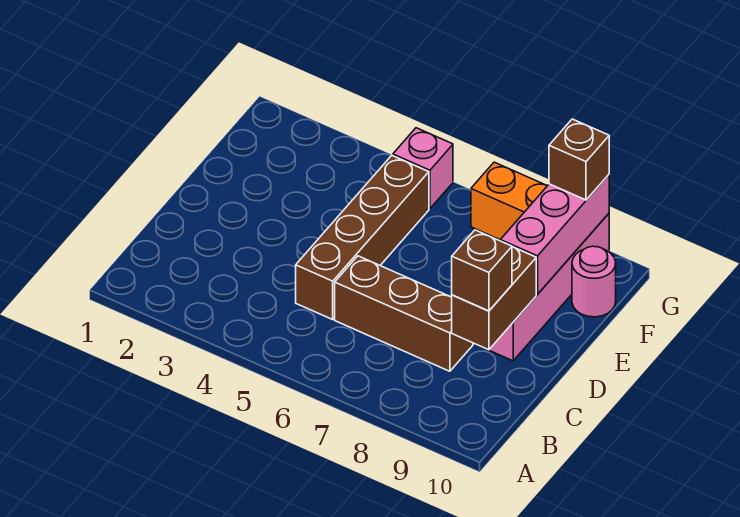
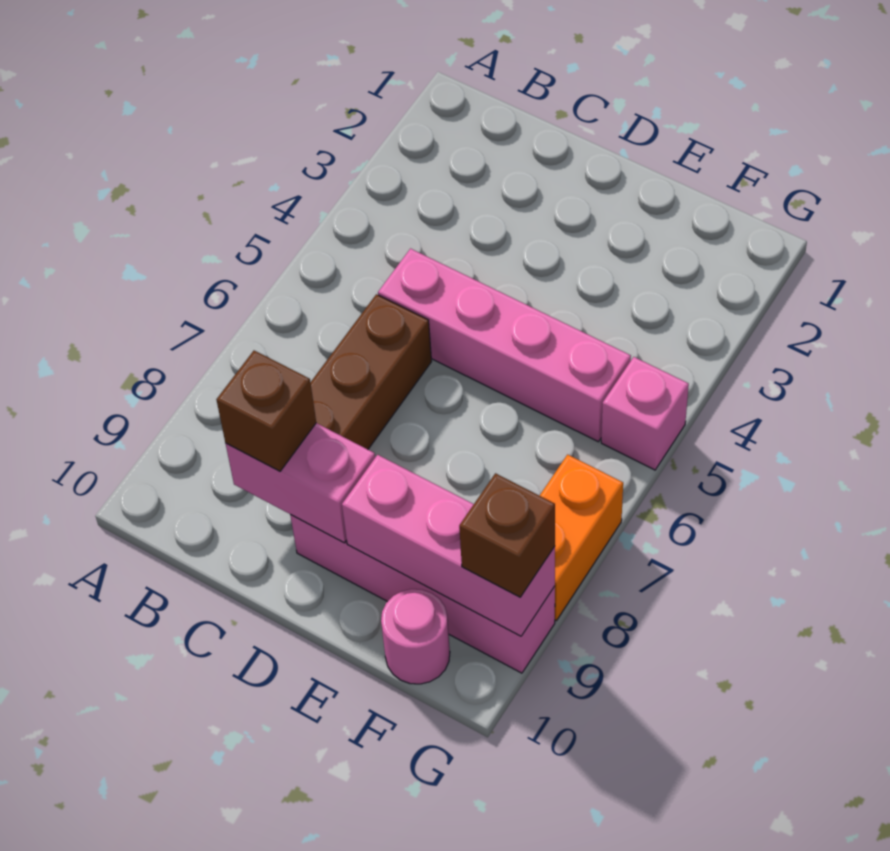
brown 1x4 brick [296,156,429,319] -> pink 1x4 brick [378,249,631,442]
brown 1x2 brick [452,247,536,350] -> pink 1x2 brick [226,423,375,543]

